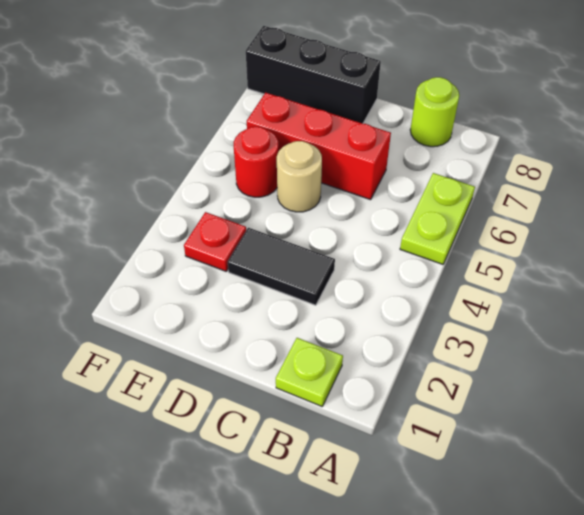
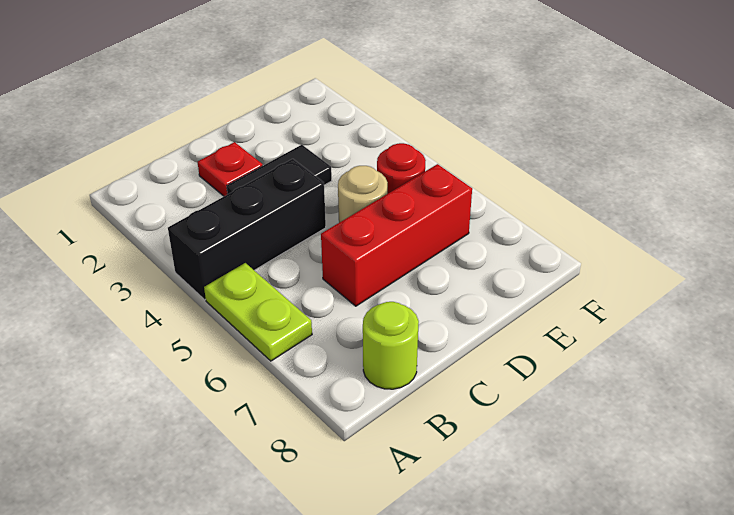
lime 1x1 plate [276,338,343,406] -> none
black 1x3 brick [246,26,381,124] -> black 1x3 brick moved to [168,159,326,300]
red 1x1 plate [184,212,246,271] -> red 1x1 plate moved to [197,142,263,196]

